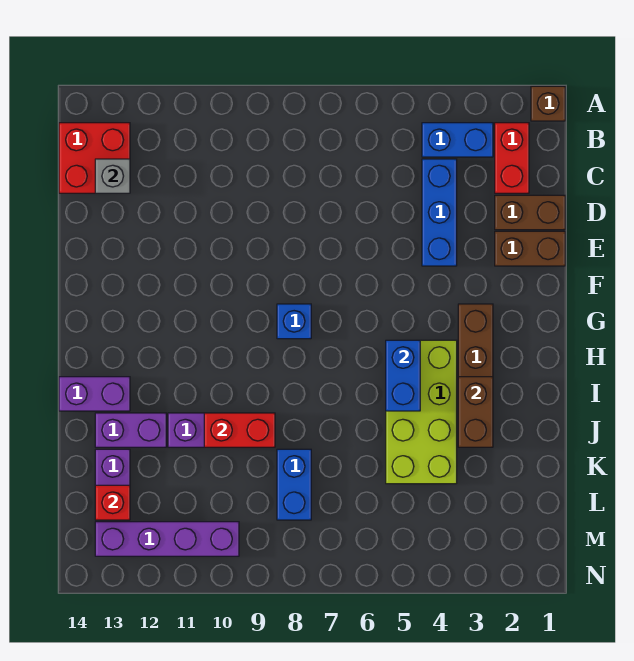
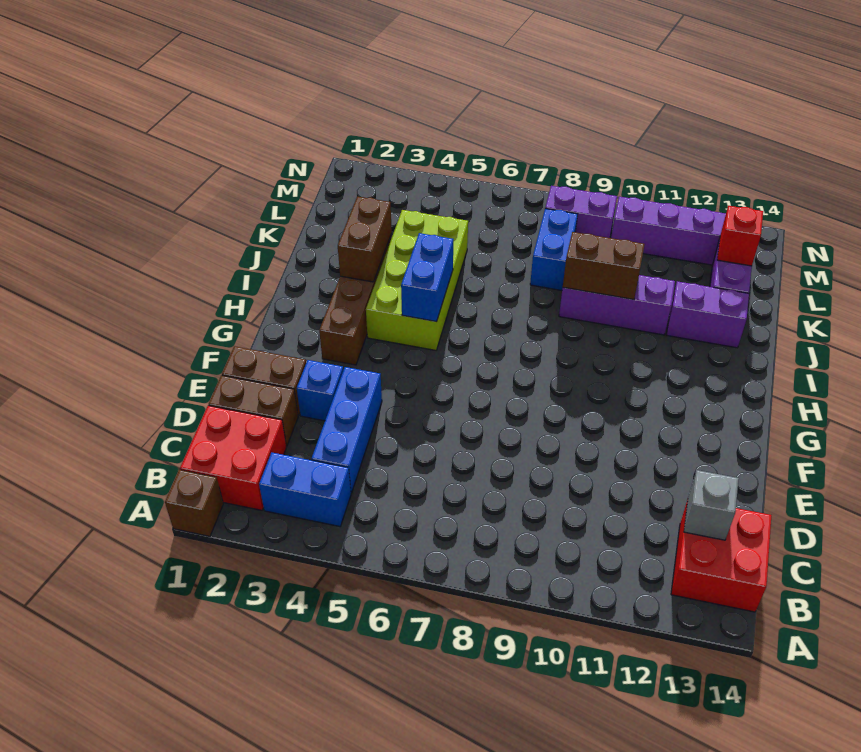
red 1x2 brick [495,123,529,193] -> red 2x2 brick [180,406,286,510]
blue 1x1 brick [277,304,311,339] -> blue 1x1 brick moved to [297,360,343,421]
purple 1x2 brick [59,377,130,411] -> purple 1x2 brick moved to [545,186,617,238]
red 1x2 brick [204,413,275,447] -> brown 1x2 brick [563,232,645,299]

